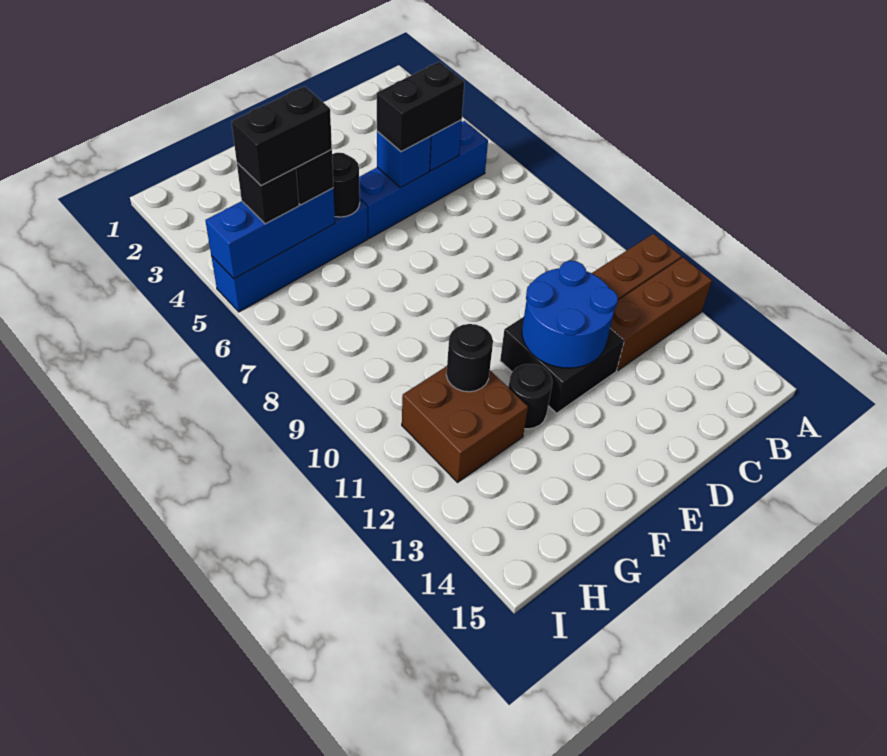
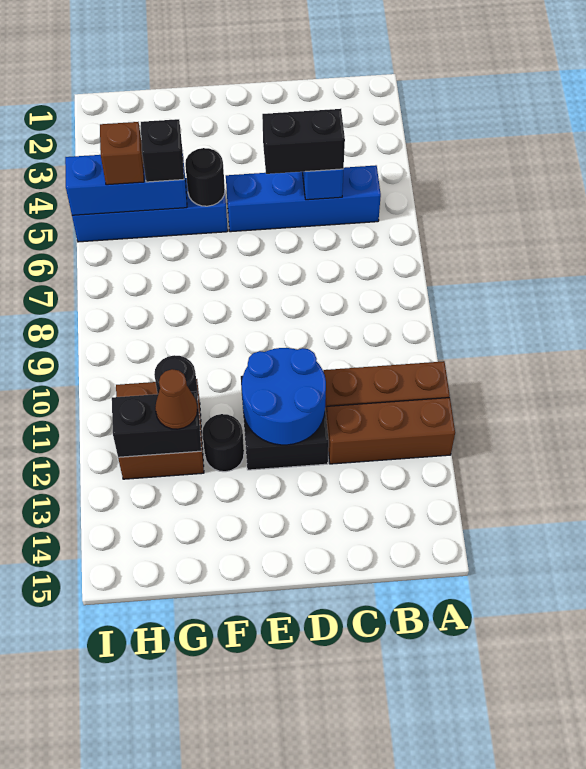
blue 1x1 brick [377,131,431,187] -> none
black 1x2 brick [231,86,332,185] -> black 1x2 brick moved to [112,391,201,457]
none -> brown 1x1 cone [155,369,197,429]
black 1x1 brick [237,163,299,224] -> brown 1x1 brick [100,122,144,185]

